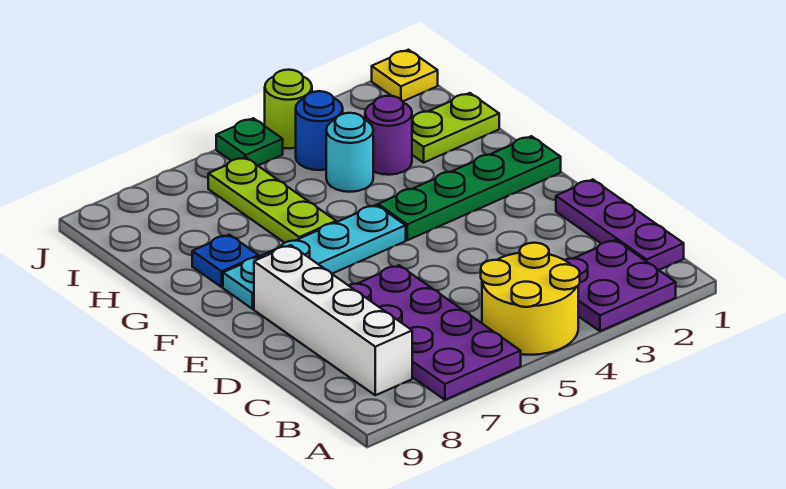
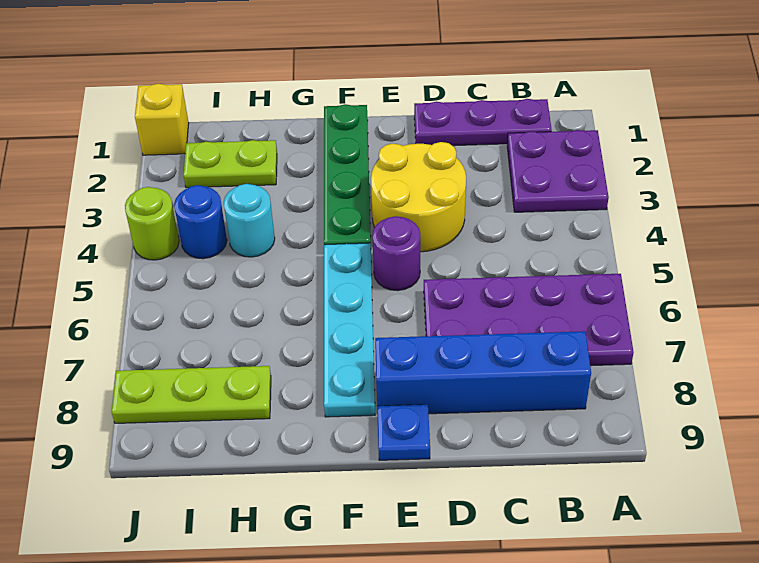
yellow 2x2 round brick [481,243,580,355] -> yellow 2x2 round brick moved to [371,142,466,252]
white 1x4 brick [254,245,412,395] -> blue 1x4 brick [375,331,591,414]
lime 1x3 plate [208,157,336,243] -> lime 1x3 plate moved to [112,366,271,423]
blue 1x1 plate [192,235,259,287] -> blue 1x1 plate moved to [377,405,430,460]
lime 1x2 plate [412,93,499,163] -> lime 1x2 plate turned to [184,140,277,188]
purple 1x1 round brick [365,96,412,175] -> purple 1x1 round brick moved to [372,216,420,291]
yellow 1x1 plate [372,50,438,102] -> yellow 1x1 brick [135,84,189,155]
green 1x1 plate [216,118,283,165] -> none

